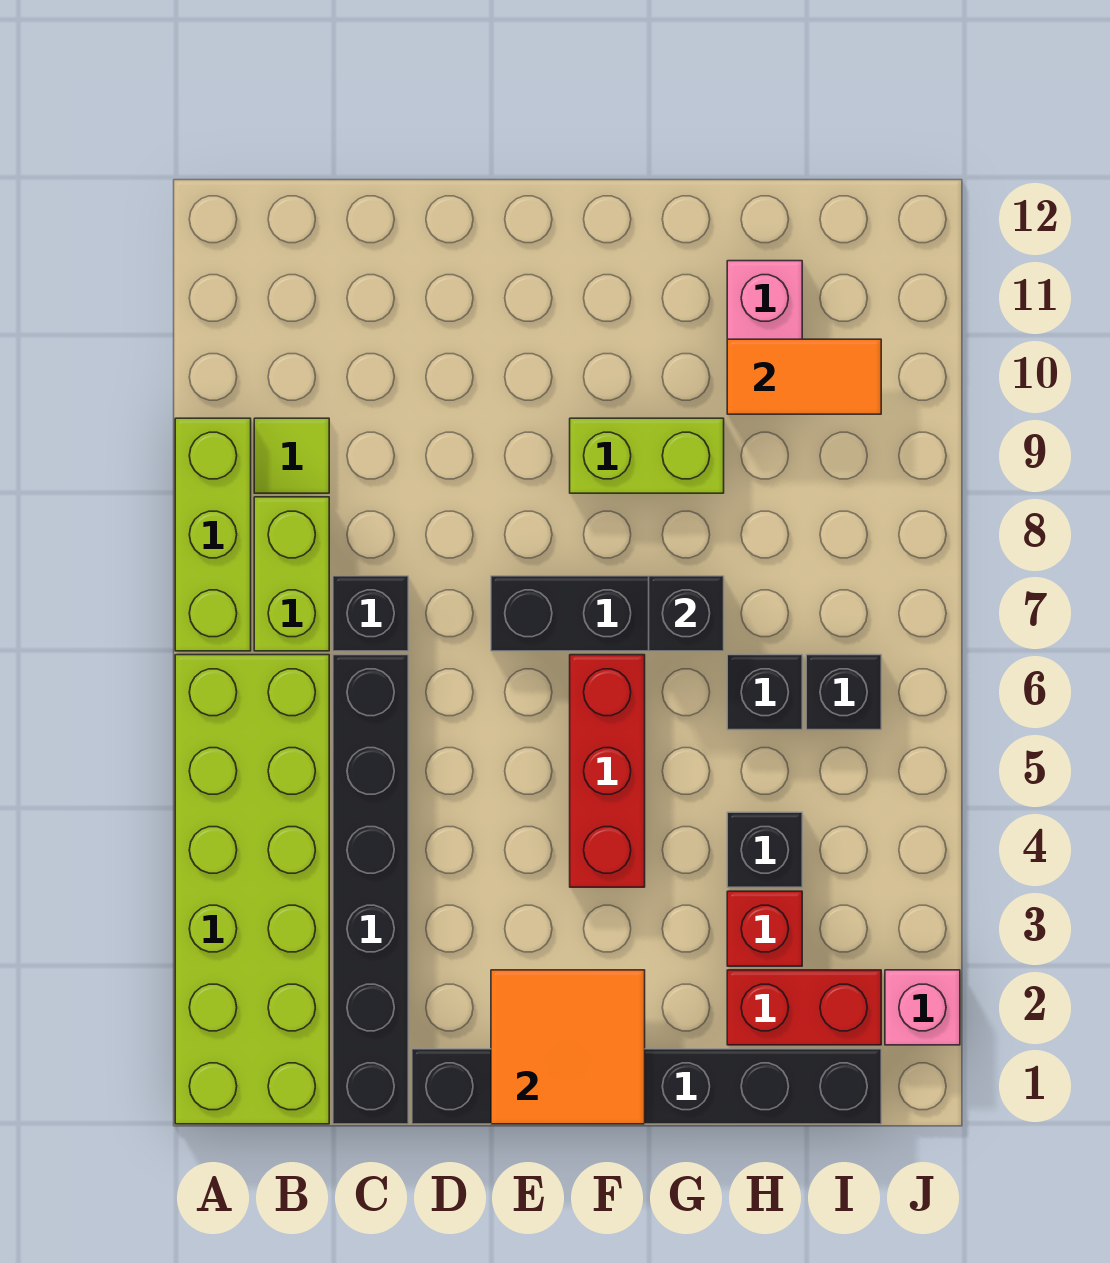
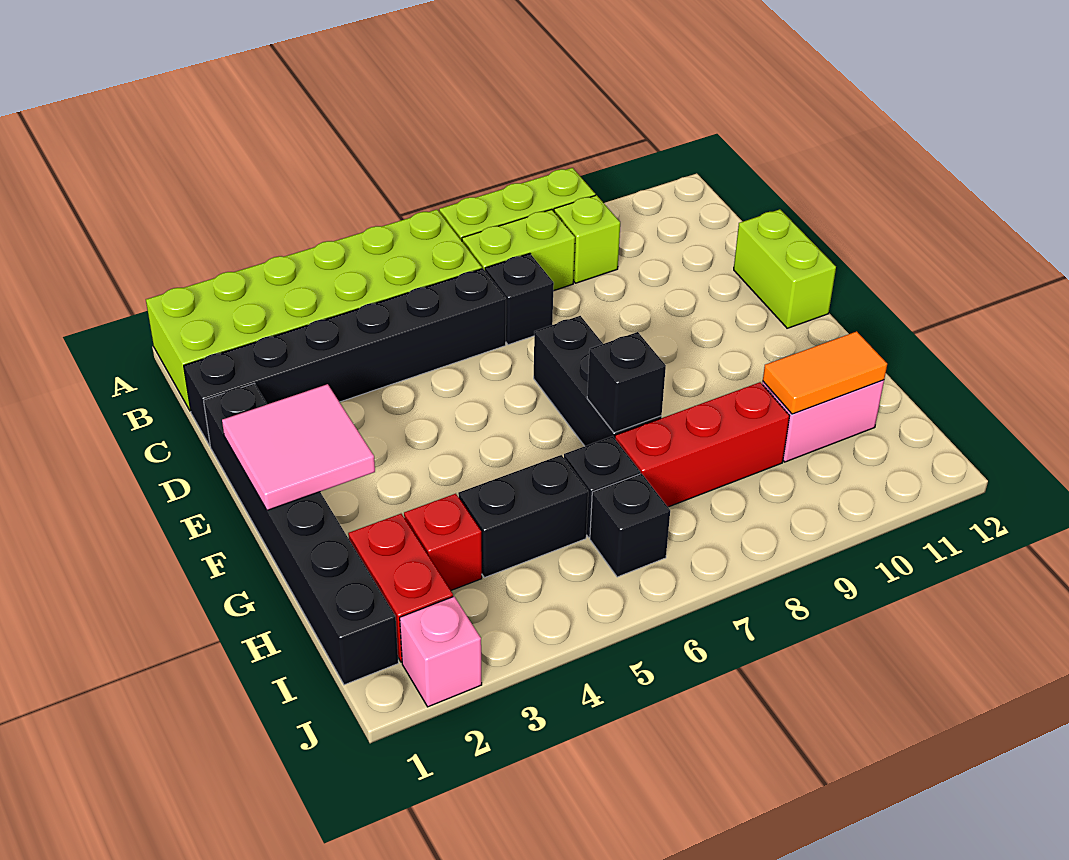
lime 1x1 tile [254,418,329,493] -> lime 1x1 brick [554,195,620,283]
orange 2x2 tile [491,970,645,1124] -> pink 2x2 tile [222,384,375,510]
red 1x3 brick [570,655,645,887] -> red 1x3 brick moved to [615,382,789,507]
lime 1x2 brick [570,418,724,493] -> lime 1x2 brick moved to [734,209,836,328]
black 1x1 brick [727,812,802,887] -> black 1x2 brick [458,455,588,578]
orange 1x2 tile [727,339,881,414] -> orange 1x2 tile turned to [763,331,887,414]

